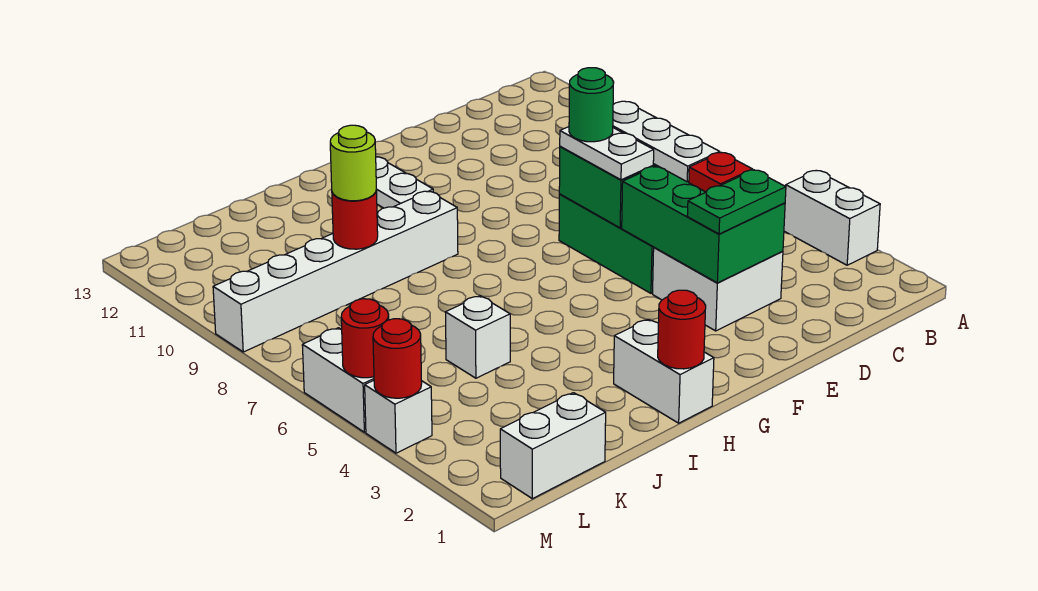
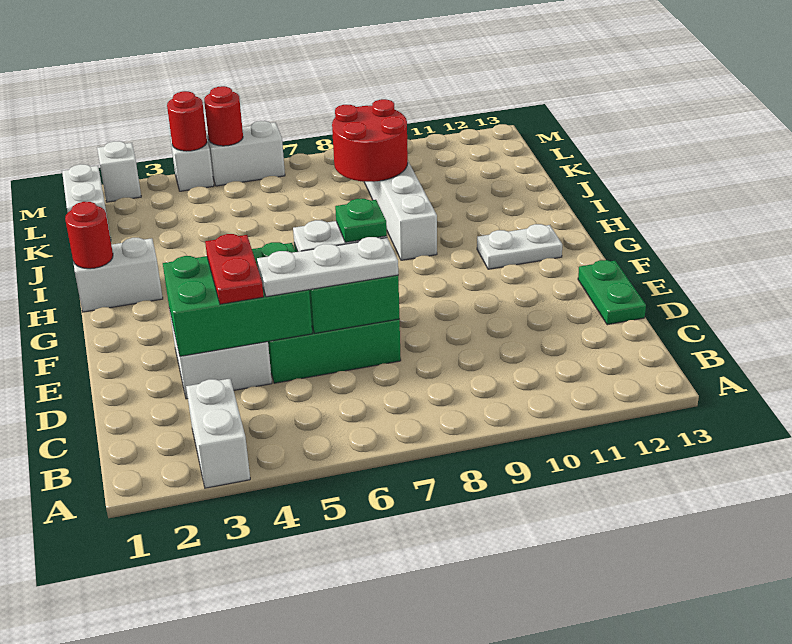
white 1x2 brick [784,171,880,265] -> white 1x2 brick turned to [186,379,250,488]
green 1x2 plate [687,170,786,234] -> green 1x2 plate moved to [578,260,646,325]
red 1x1 plate [689,152,753,192] -> red 1x2 plate [205,234,264,304]
green 1x1 round brick [569,68,614,142] -> green 1x1 plate [335,199,387,242]
white 1x1 brick [445,296,510,378] -> white 1x1 brick moved to [97,141,141,202]
red 1x1 round brick [332,190,378,249] -> red 2x2 round brick [332,99,408,182]
lime 1x1 round brick [330,125,376,201] -> none

